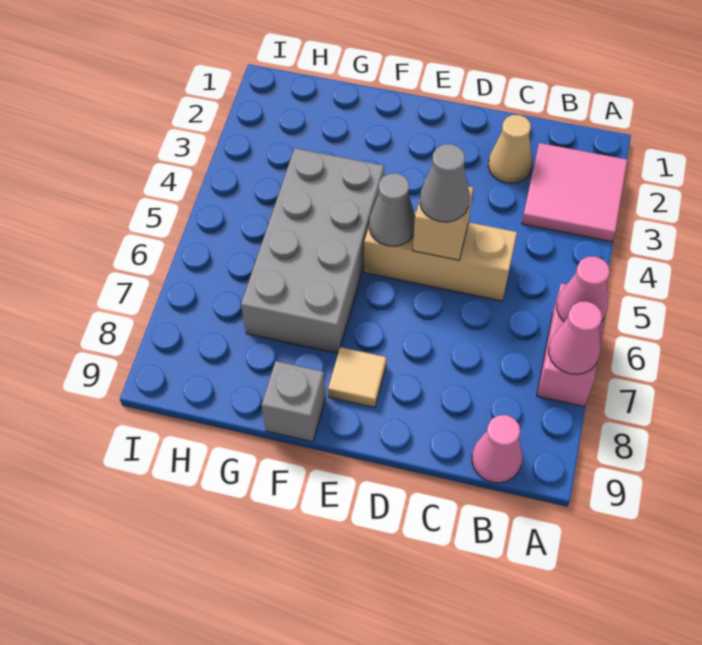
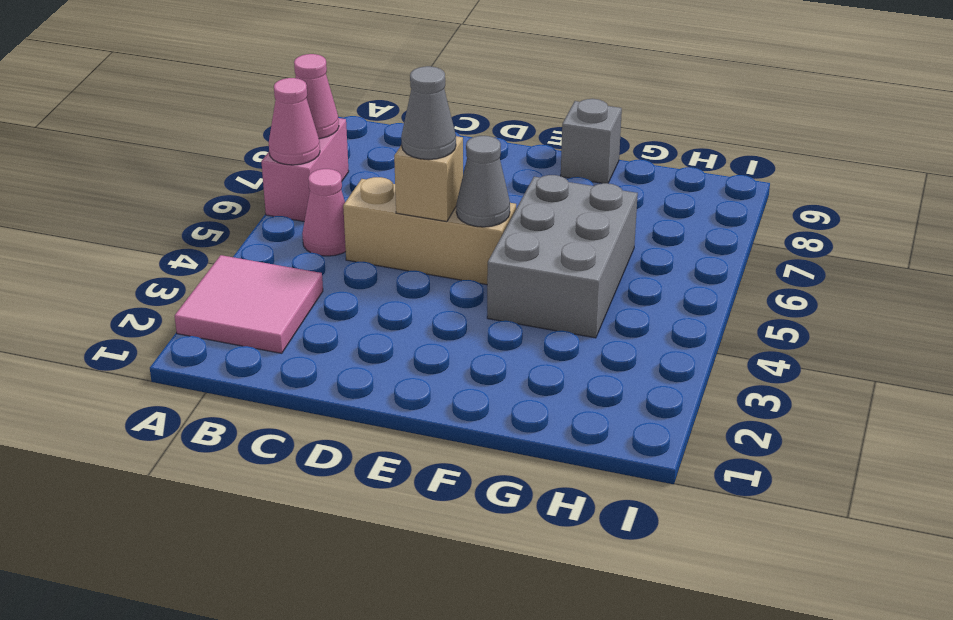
pink 1x1 cone [472,415,522,483] -> pink 1x1 cone moved to [302,169,346,256]
tan 1x1 cone [488,115,532,183] -> none
tan 1x1 tile [328,347,387,408] -> none
grey 2x4 brick [241,148,384,353] -> grey 2x3 brick [487,175,638,338]

